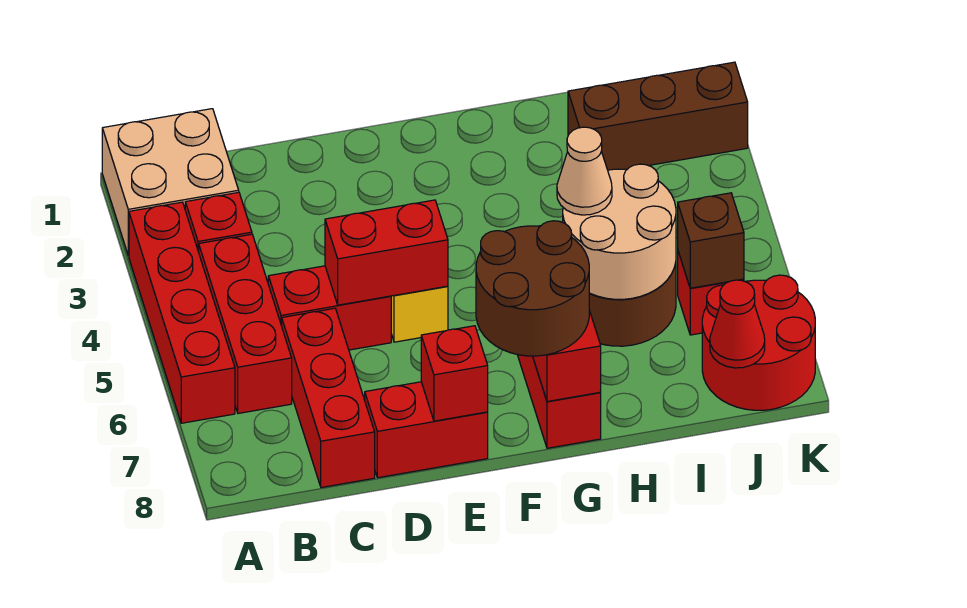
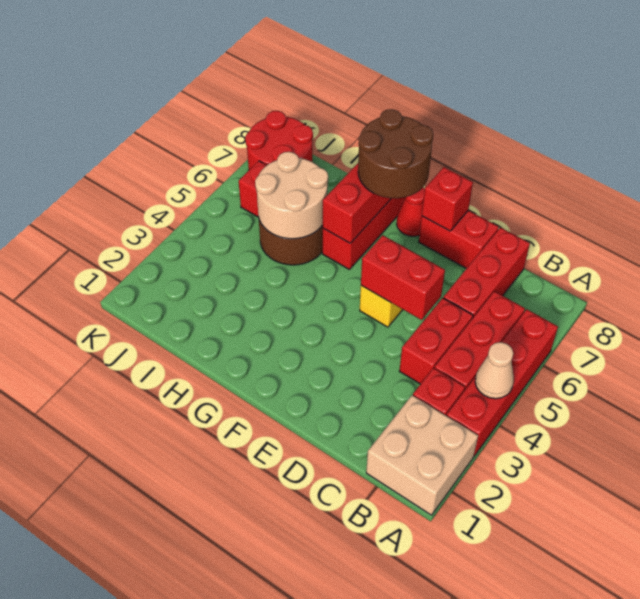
red 1x2 brick [268,266,391,350] -> red 1x2 brick turned to [400,298,473,384]
tan 1x1 cone [557,127,612,215] -> tan 1x1 cone moved to [475,342,514,399]
brown 1x3 brick [568,62,748,170] -> none
brown 1x1 brick [678,193,744,288] -> none
red 1x1 cone [710,280,765,368] -> red 1x1 cone moved to [397,187,425,236]

